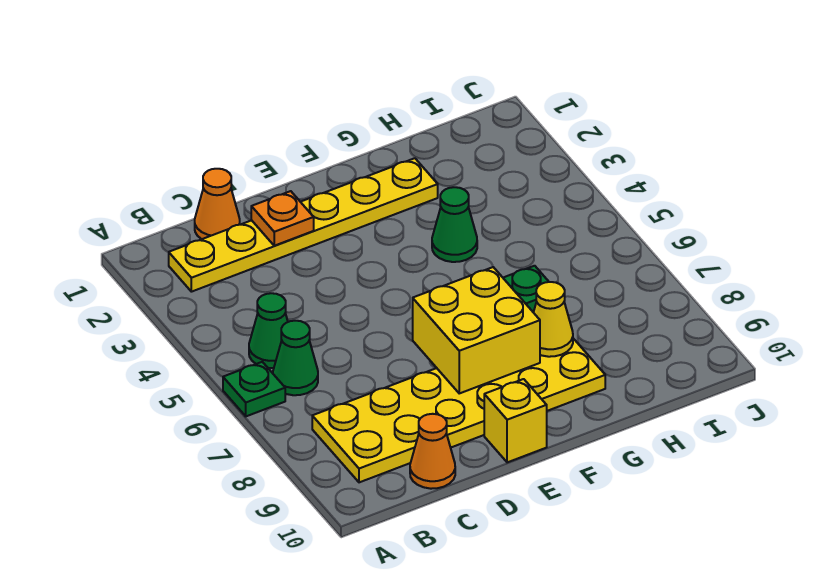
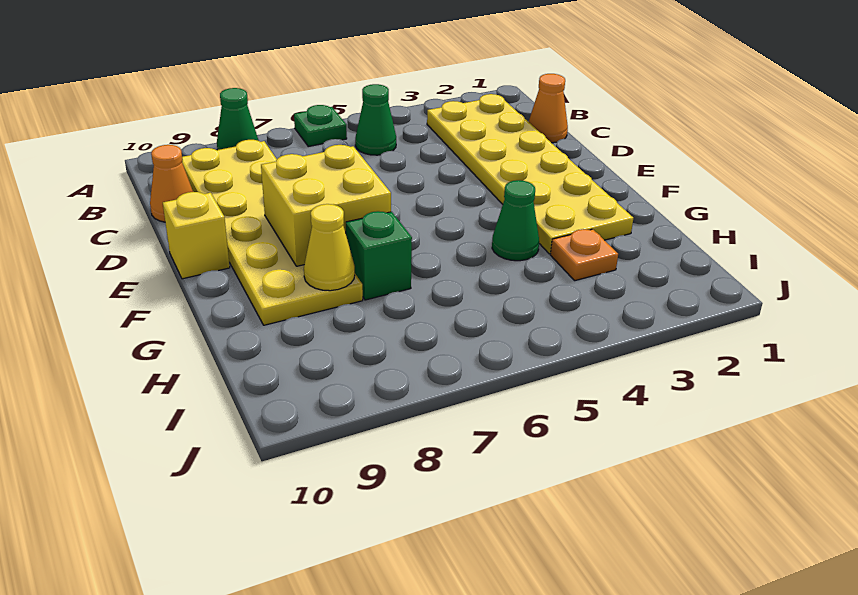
yellow 1x6 plate [169,158,438,292] -> yellow 2x6 plate [427,94,633,254]
green 1x1 cone [273,321,318,395] -> green 1x1 cone moved to [217,88,259,150]
orange 1x1 plate [251,191,314,246] -> orange 1x1 plate moved to [550,229,618,281]

